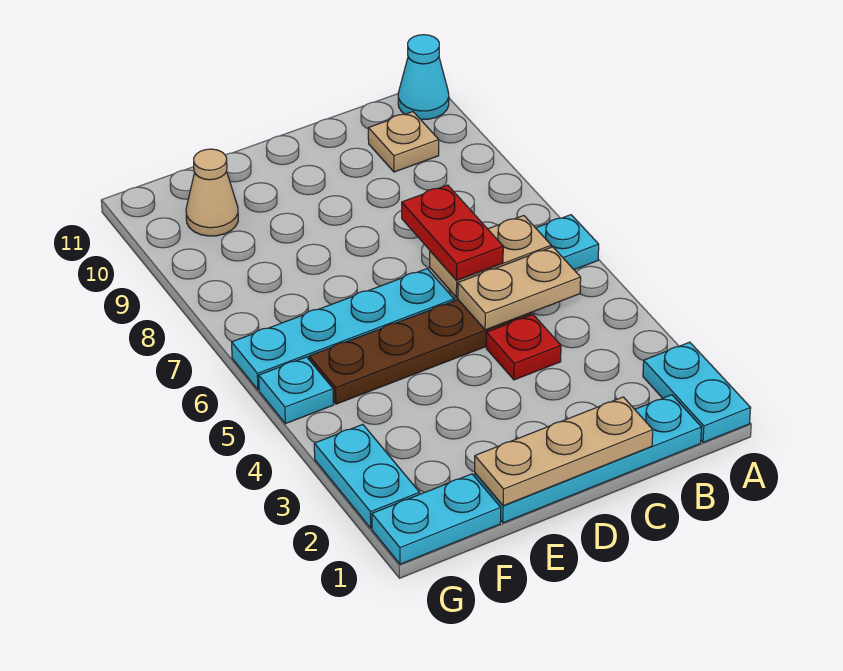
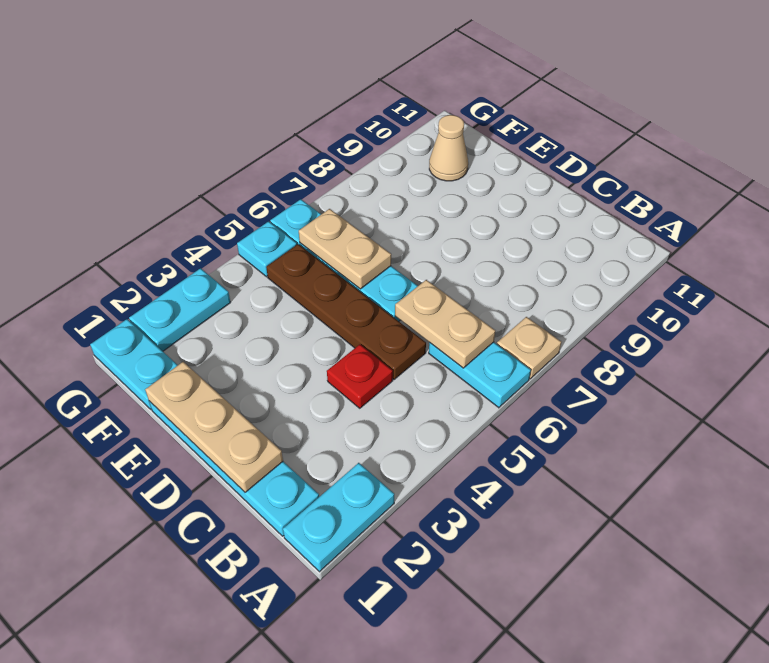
cyan 1x1 cone [398,35,449,120] -> none
tan 1x2 plate [458,247,581,330] -> tan 1x2 plate moved to [299,209,391,289]
tan 1x1 plate [368,112,439,172] -> tan 1x1 plate moved to [497,317,561,379]
red 1x2 plate [402,185,503,280] -> none

